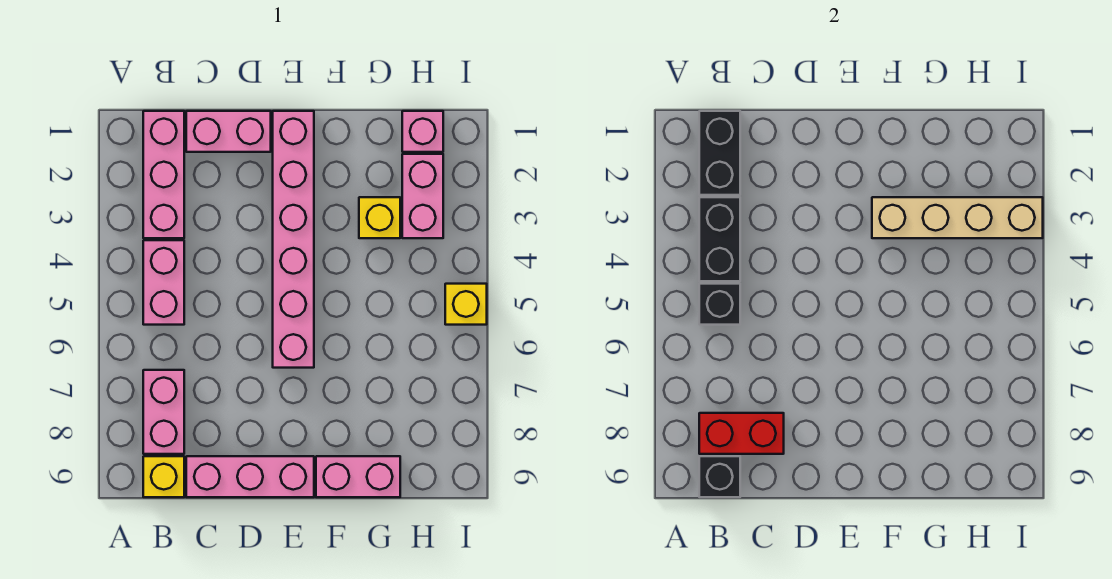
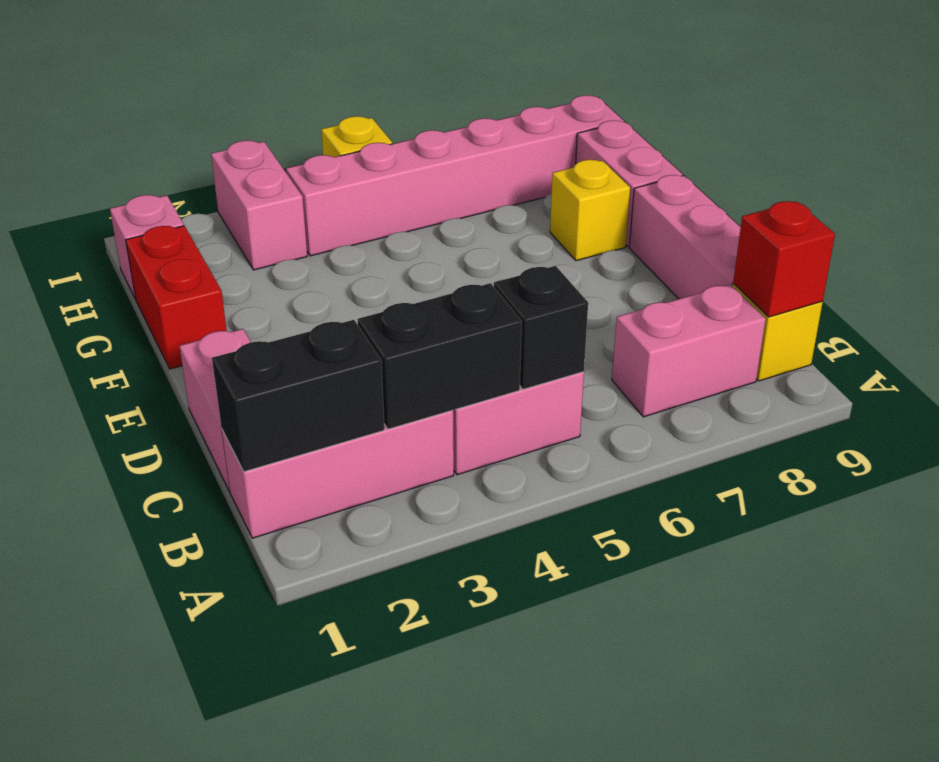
red 1x2 brick [699,413,784,454] -> red 1x2 brick moved to [126,226,227,369]
black 1x1 brick [699,456,740,497] -> red 1x1 brick [733,201,835,317]
pink 1x6 brick [273,111,314,368] -> pink 1x6 brick moved to [286,95,624,256]
tan 1x4 brick [872,197,1043,238] -> none
yellow 1x1 brick [359,197,400,238] -> yellow 1x1 brick moved to [550,160,630,261]
pink 1x2 brick [402,154,443,238] -> pink 1x2 brick turned to [211,141,307,270]

